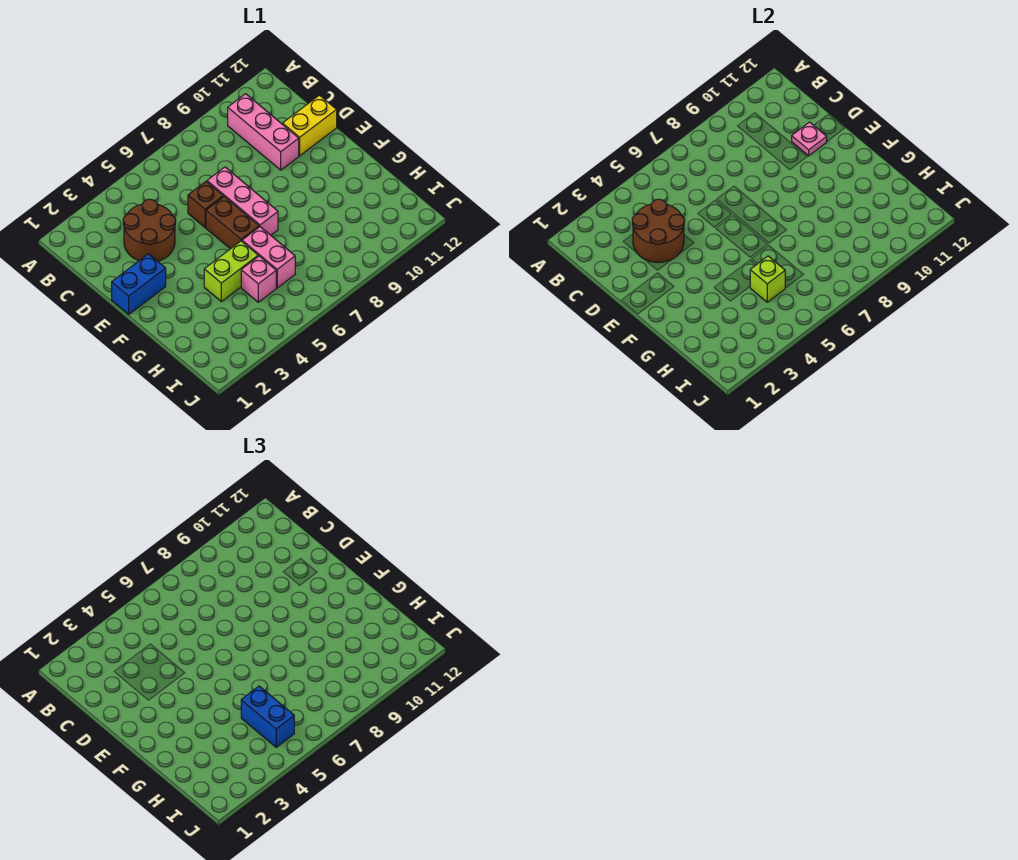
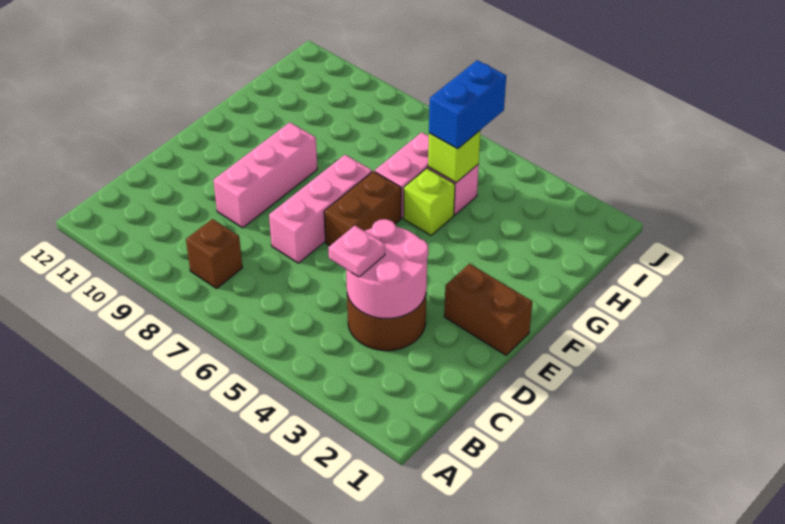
pink 1x3 brick [228,94,299,170] -> pink 1x3 brick moved to [213,122,317,228]
brown 2x2 round brick [632,199,685,262] -> pink 2x2 round brick [346,219,428,318]
brown 1x1 brick [188,182,223,227] -> brown 1x1 brick moved to [186,219,242,288]
yellow 1x2 brick [283,95,337,156] -> none
pink 1x1 plate [792,122,827,156] -> pink 1x1 plate moved to [328,226,385,277]
blue 1x2 brick [112,254,166,314] -> brown 1x2 brick [444,264,532,355]
lime 1x2 brick [204,241,258,302] -> lime 1x1 brick [404,168,455,235]

